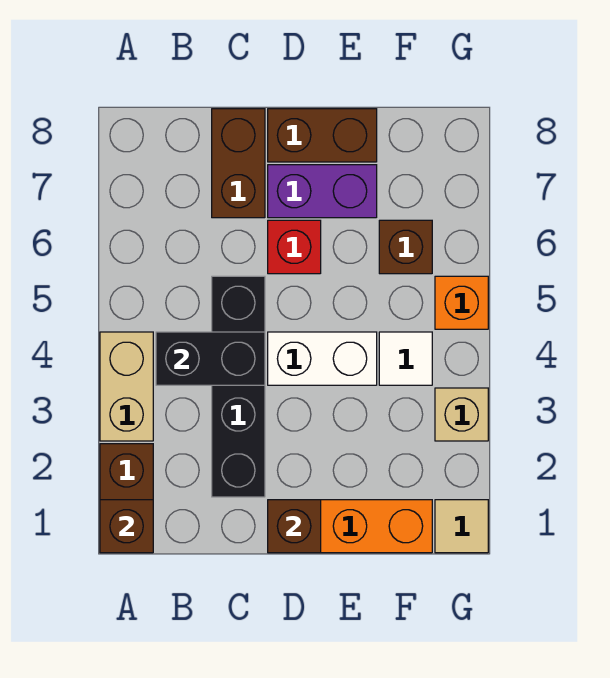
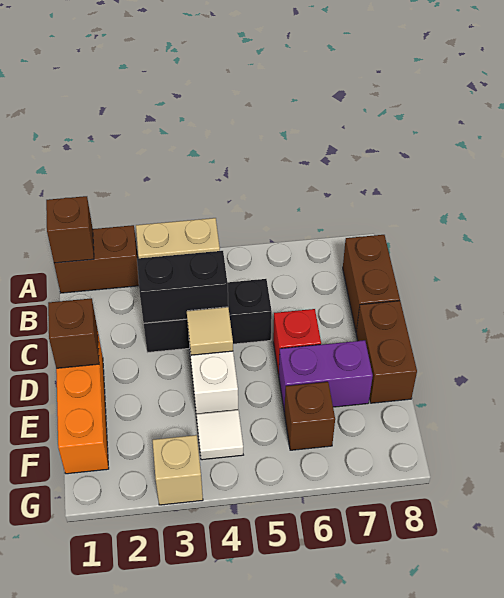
black 1x2 brick [156,332,265,385] -> black 1x2 brick turned to [137,251,228,323]
black 1x4 brick [212,276,265,497] -> black 1x3 brick [144,279,272,353]
brown 1x2 brick [212,109,265,218] -> brown 1x2 brick turned to [343,235,400,331]
purple 1x2 brick [268,165,377,218] -> purple 1x2 brick turned to [279,340,373,412]
tan 1x1 tile [435,500,488,553] -> tan 1x1 tile moved to [187,307,233,355]
orange 1x1 brick [435,276,488,329] -> none

